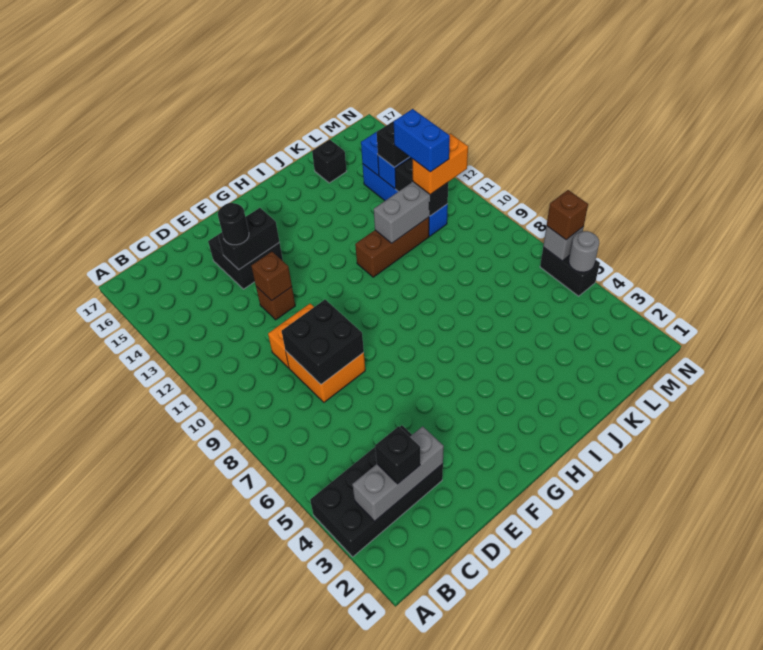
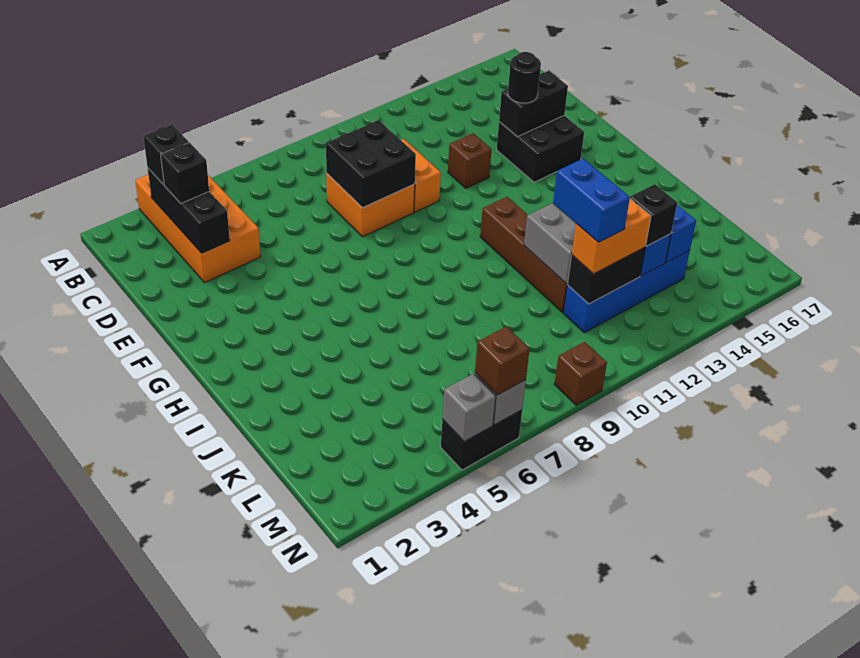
black 2x4 brick [310,425,443,557] -> orange 2x4 brick [135,175,261,282]
grey 1x3 brick [352,426,444,521] -> black 1x3 brick [148,168,230,253]
brown 1x1 brick [251,252,292,301] -> brown 1x1 brick moved to [554,342,607,405]
black 1x2 brick [218,208,279,270] -> black 1x2 brick turned to [499,71,568,137]
brown 1x3 brick [355,217,429,277] -> brown 1x4 brick [480,197,567,312]
black 1x1 brick [312,139,347,183] -> black 1x1 brick moved to [143,125,189,185]
orange 1x2 brick [413,134,468,195] -> orange 1x2 brick turned to [572,199,651,274]
blue 1x2 brick [394,109,450,172] -> blue 1x2 brick turned to [553,159,630,243]
grey 1x1 round brick [569,231,599,272] -> grey 1x1 brick [442,374,496,442]

